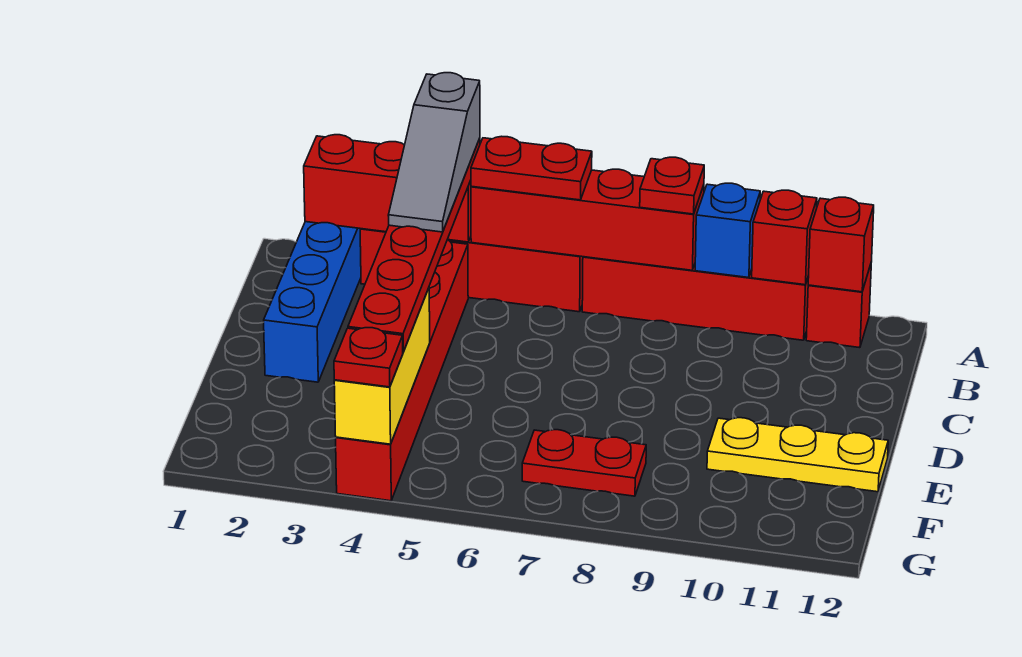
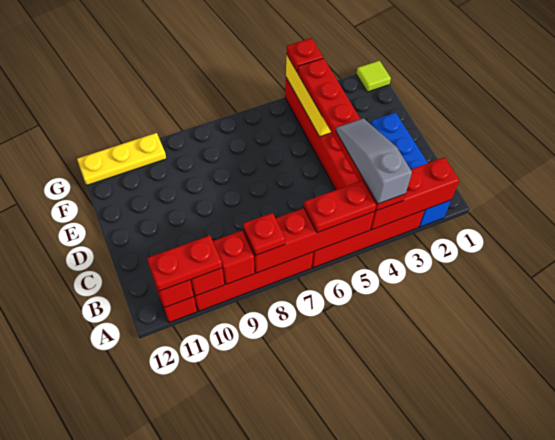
blue 1x1 brick [695,183,760,278] -> red 1x1 brick [213,231,255,284]
yellow 1x3 plate [707,418,888,492] -> yellow 1x3 plate moved to [77,133,166,185]
red 1x2 plate [522,430,646,496] -> red 1x2 plate moved to [147,235,222,291]
none -> lime 1x1 tile [356,61,391,92]

